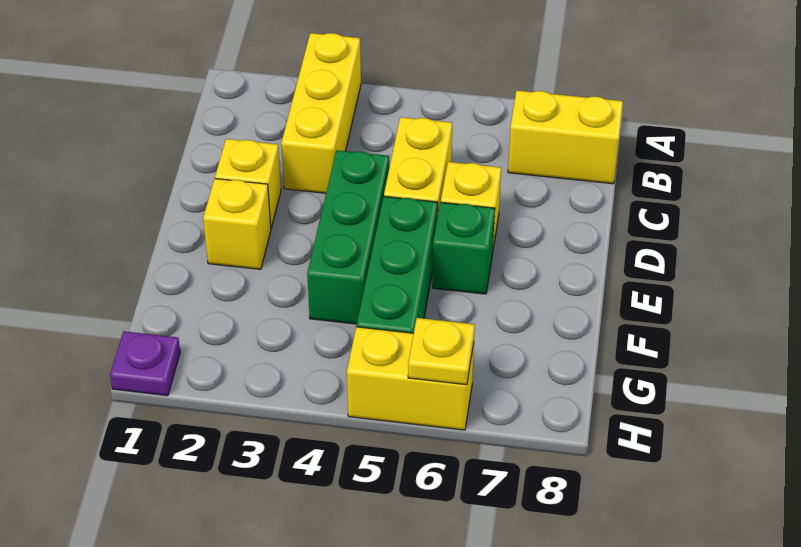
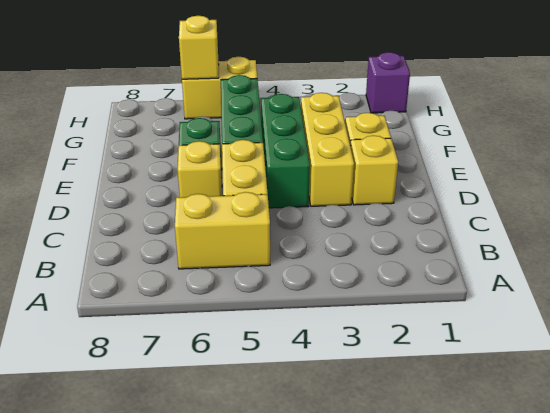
yellow 1x3 brick [281,33,361,193] -> yellow 1x3 brick moved to [301,93,354,206]
yellow 1x2 brick [508,90,623,184] -> yellow 1x2 brick moved to [175,192,270,269]
purple 1x1 plate [110,331,180,396] -> purple 1x1 brick [366,52,410,113]
yellow 1x1 plate [408,318,475,385] -> yellow 1x1 brick [179,16,219,79]

